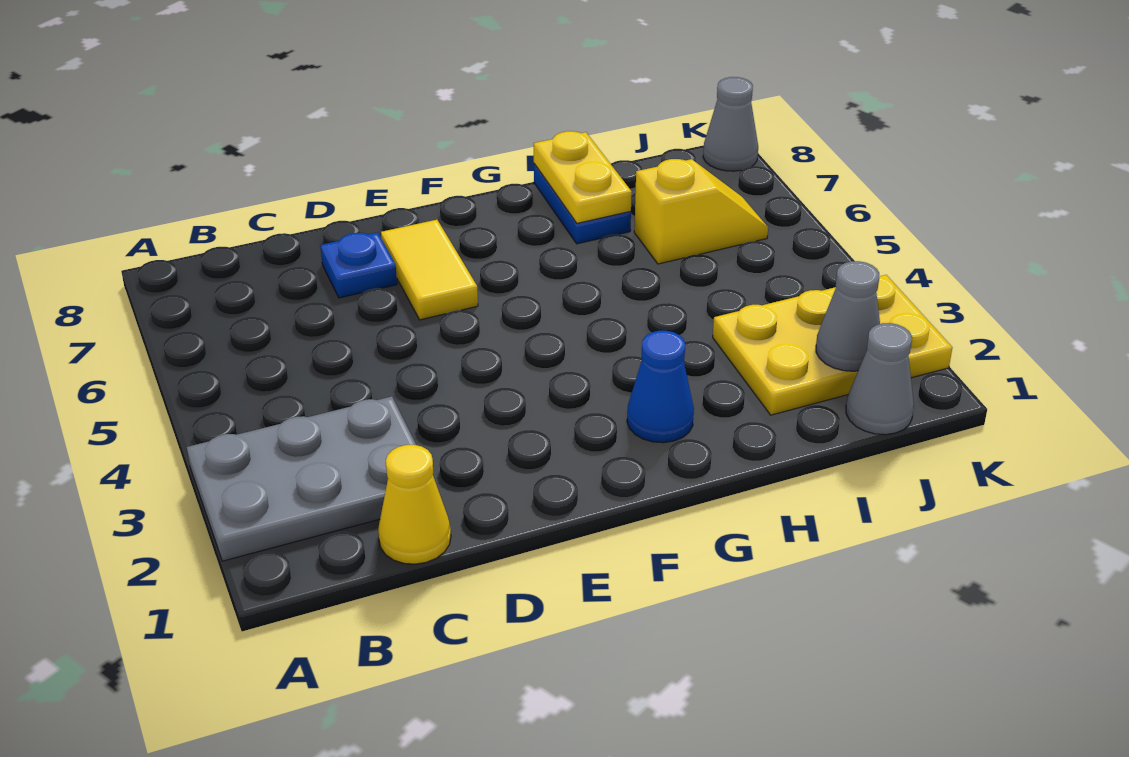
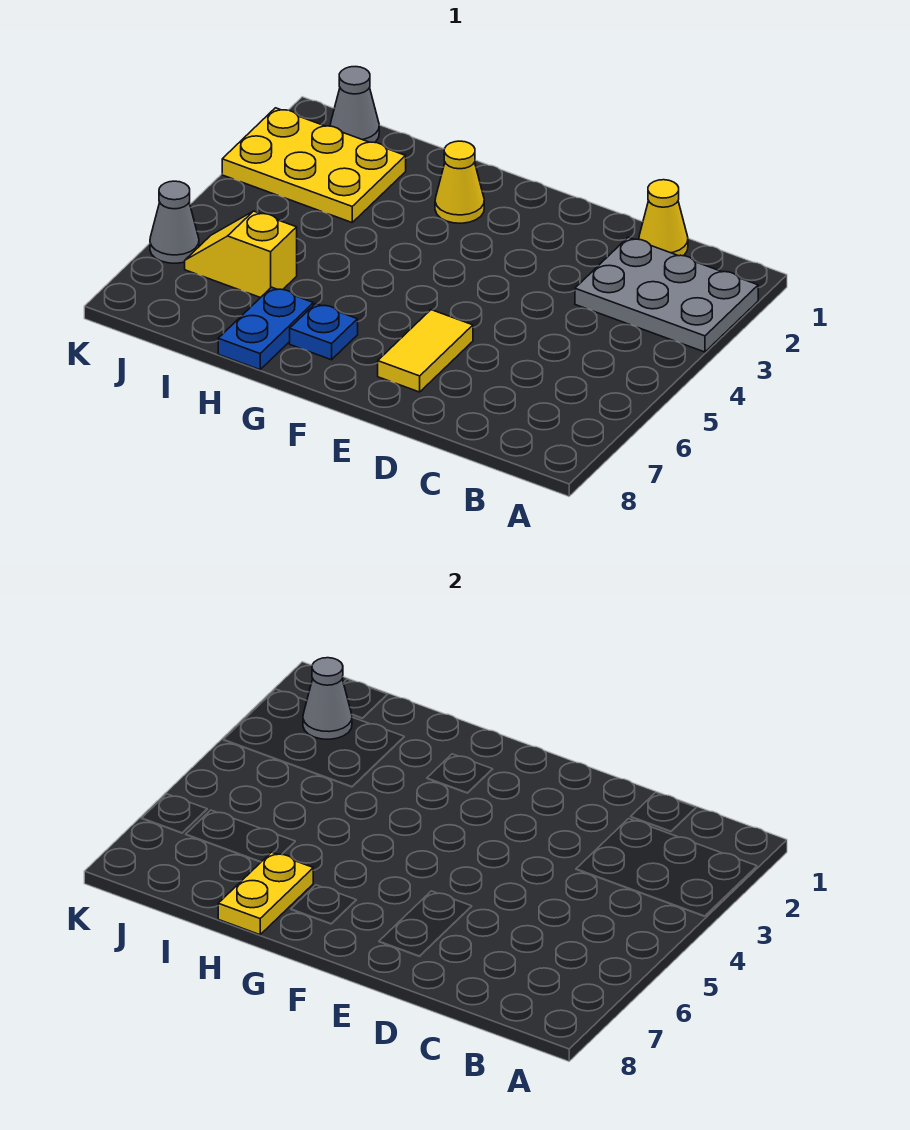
blue 1x1 plate [320,232,397,298] -> blue 1x1 plate moved to [290,303,358,360]
blue 1x1 cone [627,331,694,443] -> yellow 1x1 cone [435,141,484,223]
grey 1x1 cone [703,77,758,171] -> grey 1x1 cone moved to [150,181,199,263]

